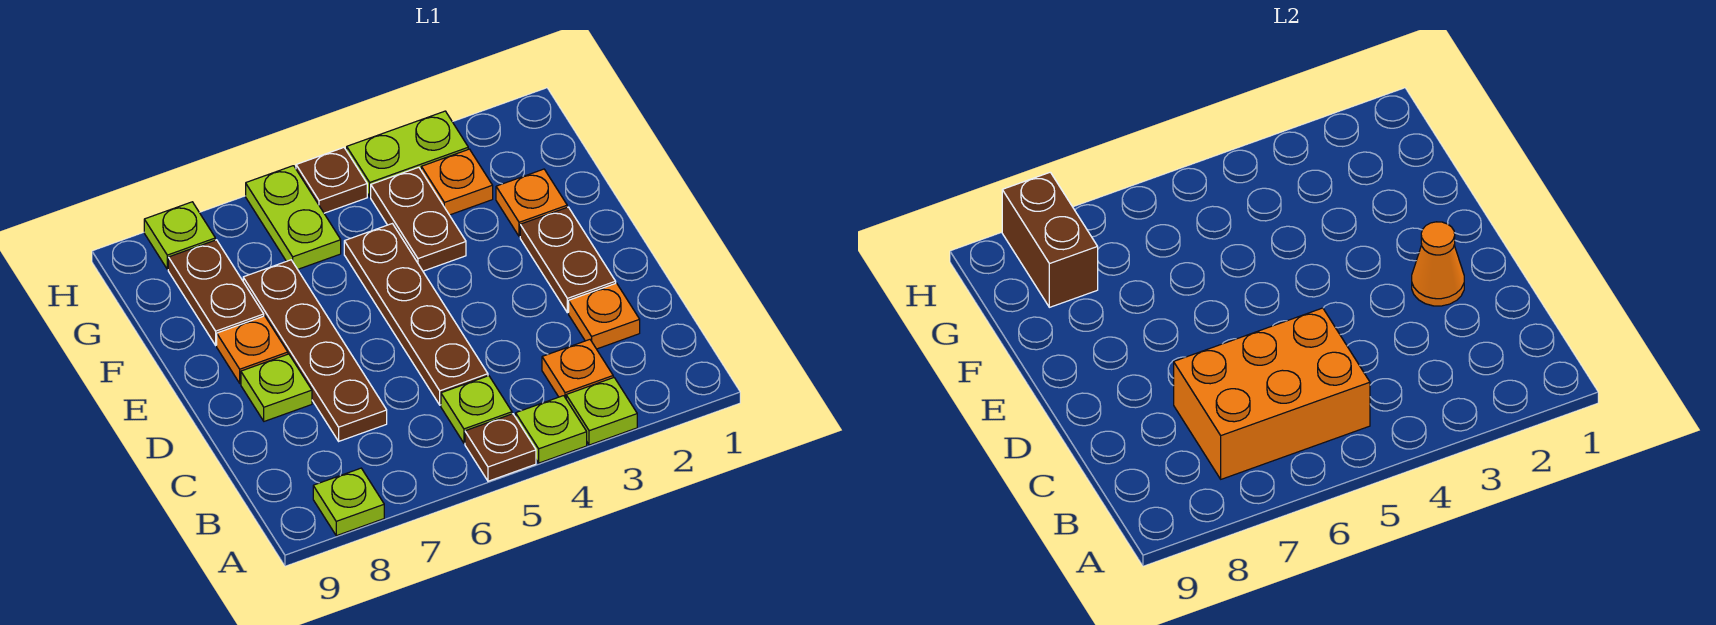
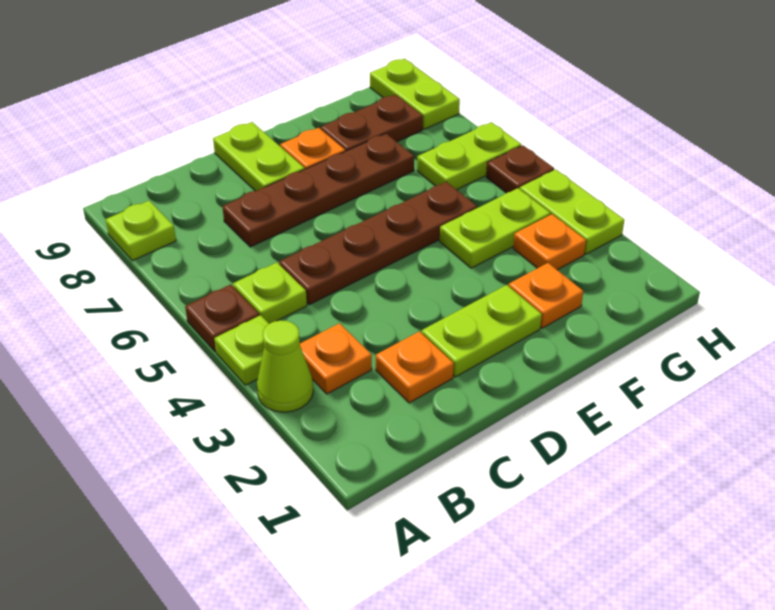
lime 1x1 plate [566,378,637,445] -> lime 1x1 cone [257,320,313,412]
orange 2x3 brick [1174,308,1370,479] -> none
brown 1x2 plate [520,207,616,313] -> lime 1x2 plate [422,285,542,377]
orange 1x1 cone [1412,222,1464,306] -> none
lime 1x1 plate [241,354,312,421] -> lime 1x2 plate [213,122,305,191]
brown 1x2 plate [371,167,466,271] -> lime 1x2 plate [440,188,550,268]
brown 1x2 brick [1002,172,1098,307] -> none
lime 1x1 plate [144,202,215,269] -> lime 1x2 plate [370,58,460,129]

